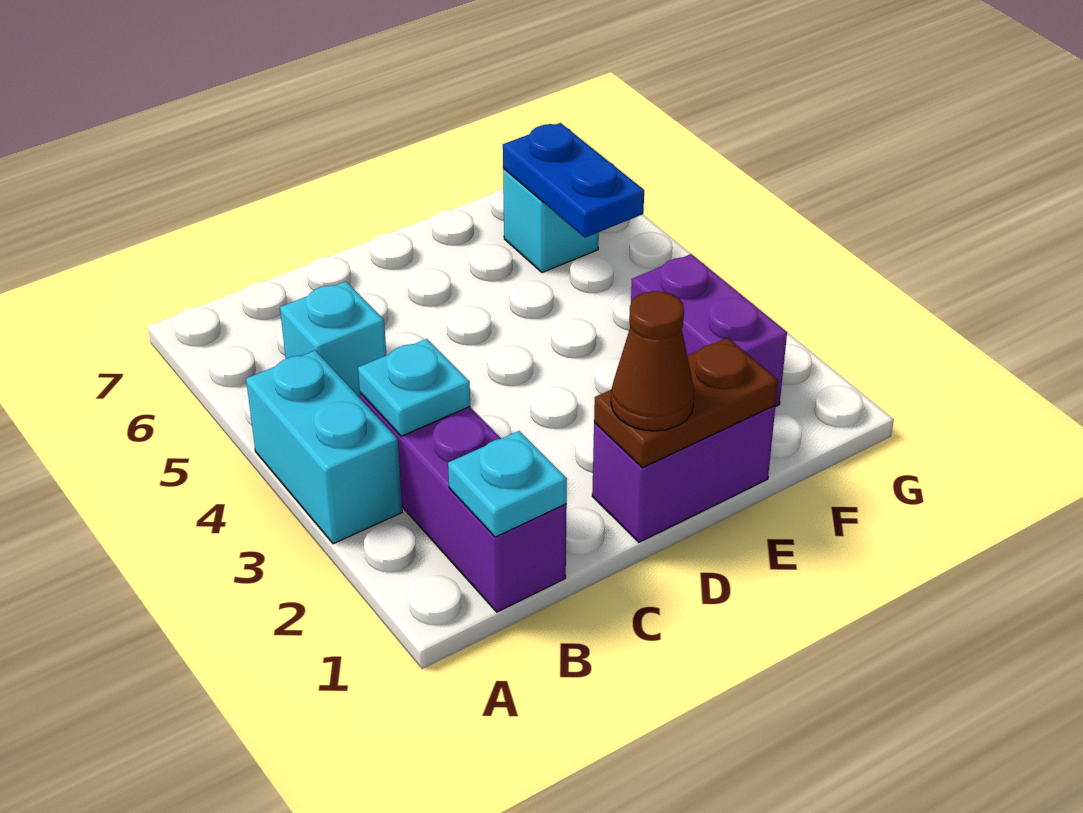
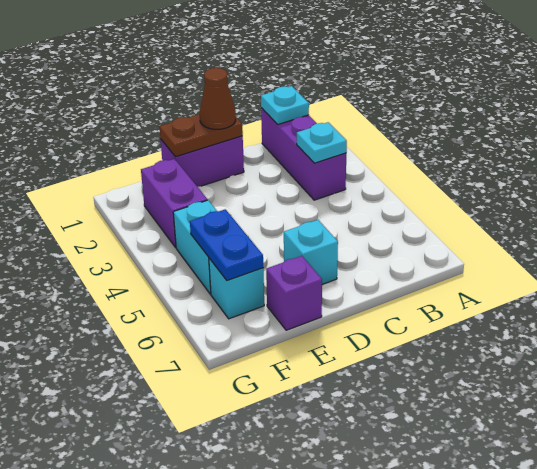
cyan 1x2 brick [246,350,402,544] -> cyan 1x2 brick moved to [173,200,217,294]
cyan 1x1 brick [280,281,386,398] -> cyan 1x1 brick moved to [284,220,338,284]
none -> purple 1x1 brick [266,256,322,330]

